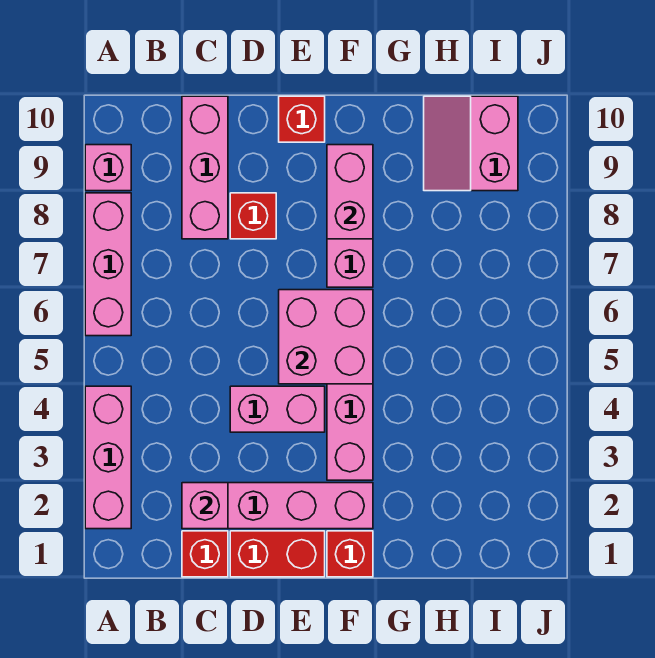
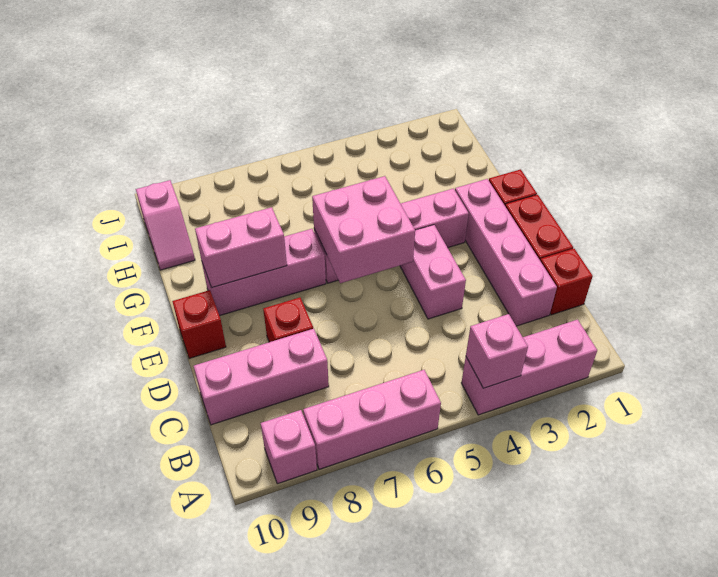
pink 1x1 brick [182,483,228,529] -> pink 1x1 brick moved to [466,314,528,388]
pink 2x2 slope [424,96,518,191] -> pink 1x2 slope [136,180,195,270]

